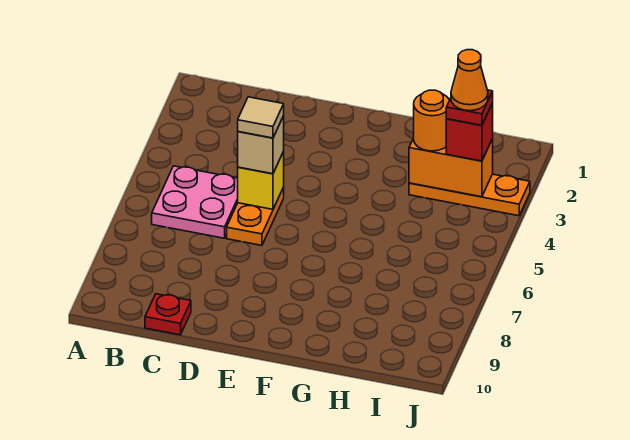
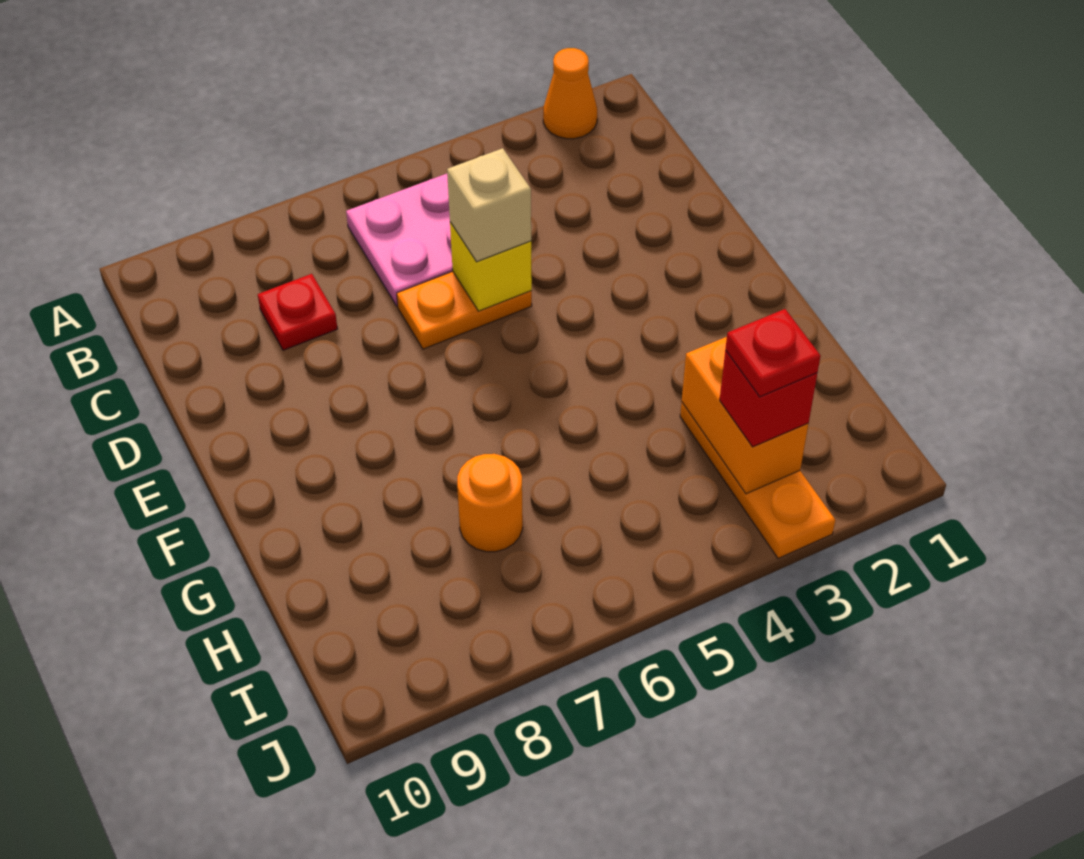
red 1x1 plate [145,294,191,335] -> red 1x1 plate moved to [258,274,338,350]
tan 1x1 tile [238,97,284,138] -> none
orange 1x1 round brick [414,90,449,151] -> orange 1x1 round brick moved to [457,454,523,552]
orange 1x1 cone [451,50,488,111] -> orange 1x1 cone moved to [543,48,597,139]

